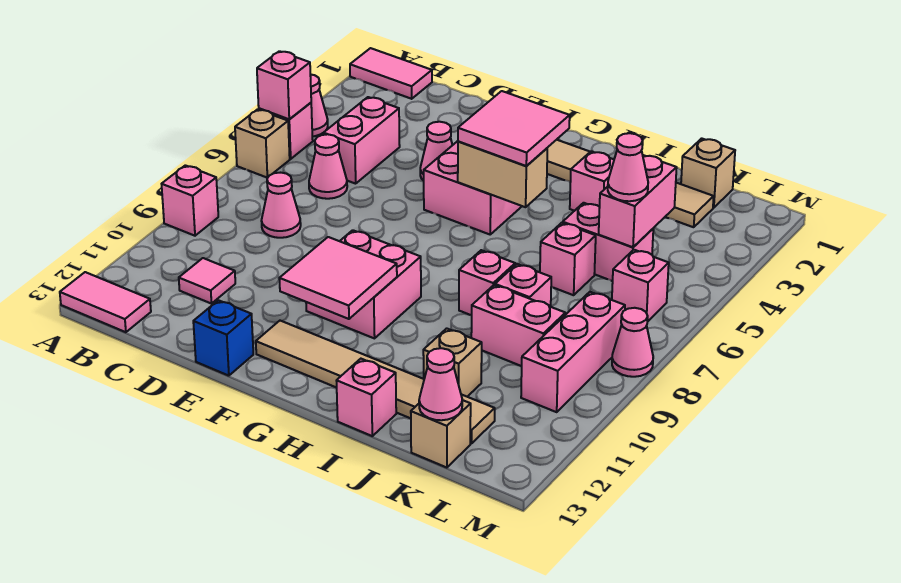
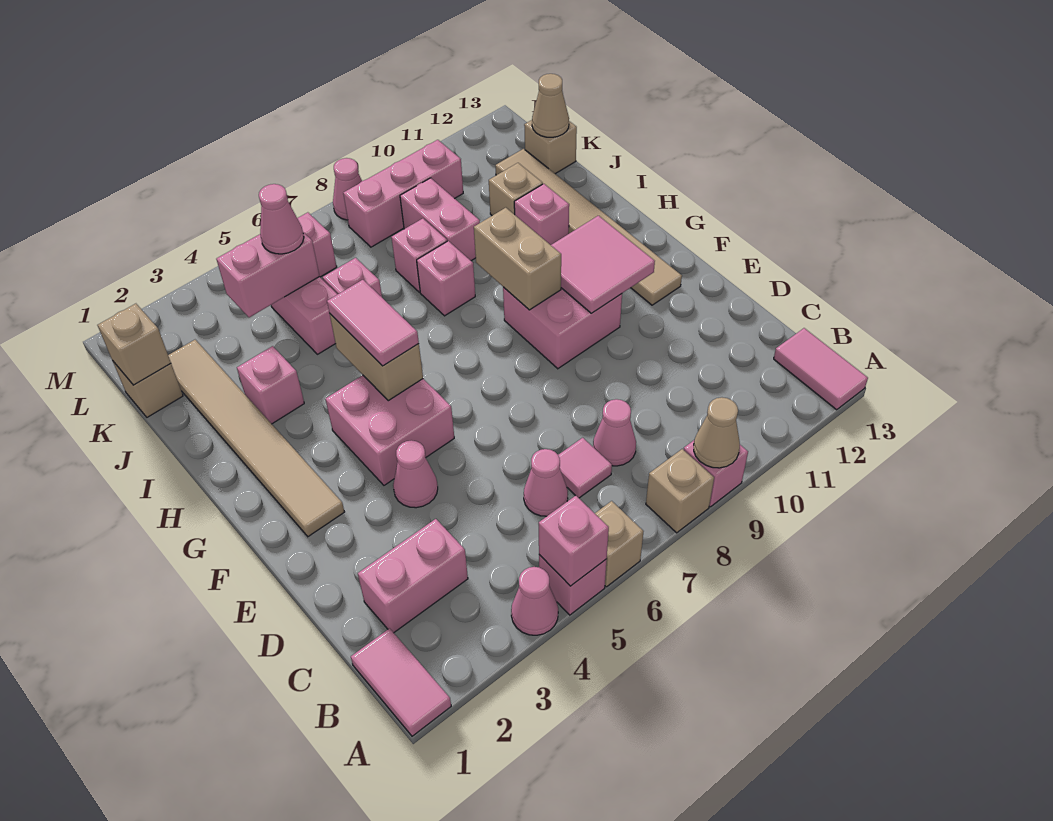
none -> tan 1x1 brick [646,449,714,533]
none -> tan 1x1 cone [694,397,740,468]
pink 1x2 brick [324,97,400,184] -> pink 1x2 brick moved to [358,519,468,633]
pink 1x1 tile [179,258,235,304] -> pink 1x1 tile moved to [558,438,612,498]
blue 1x1 brick [193,300,253,376] -> none
pink 2x2 tile [458,91,570,166] -> pink 1x2 tile [327,280,419,366]
none -> tan 1x2 brick [474,208,561,310]
pink 1x1 brick [336,359,396,436] -> pink 1x1 brick moved to [514,184,569,245]
none -> tan 1x1 brick [98,304,171,385]
pink 1x1 cone [419,348,462,420] -> tan 1x1 cone [532,74,569,137]

